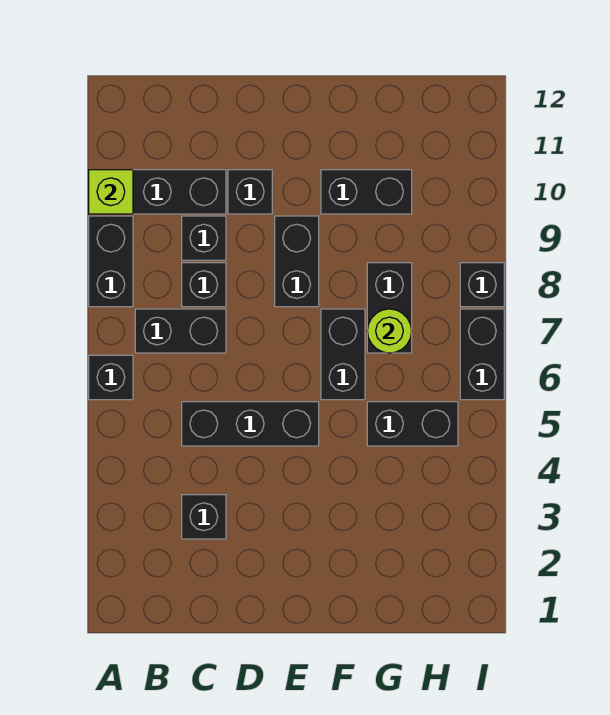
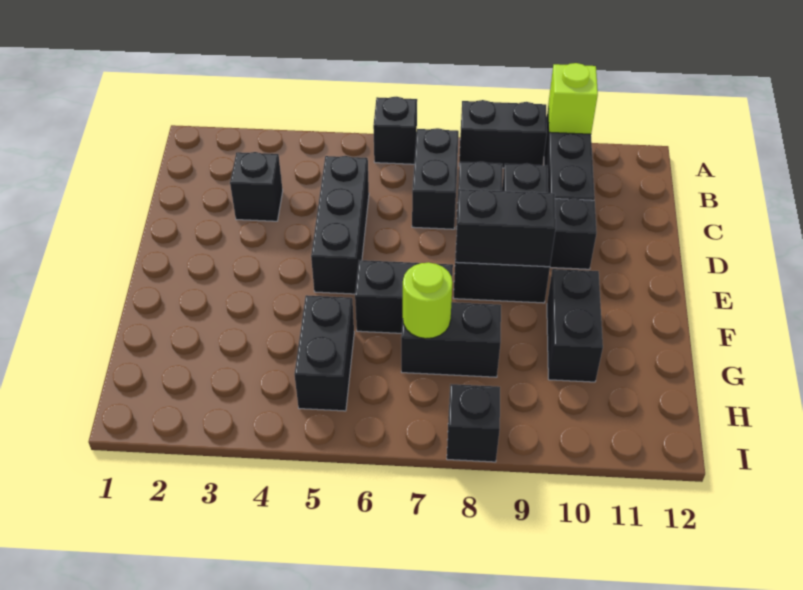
black 1x2 brick [460,309,504,400] -> black 1x2 brick moved to [455,189,556,267]

